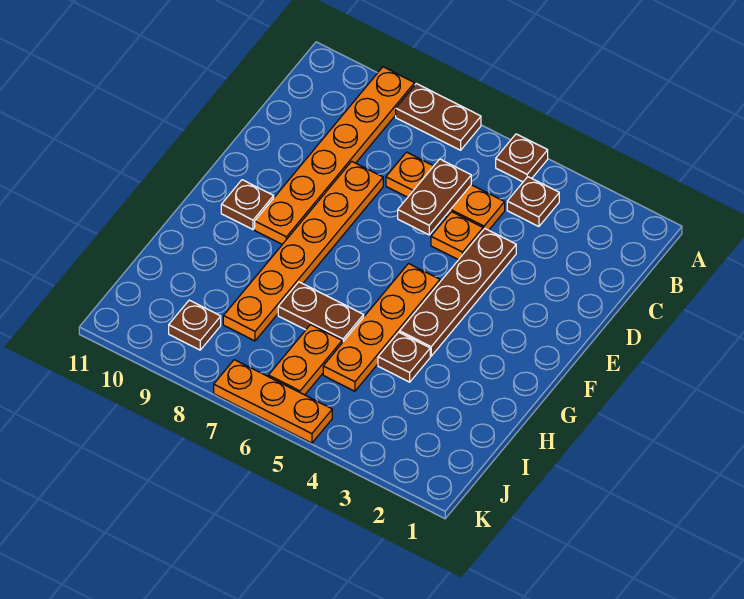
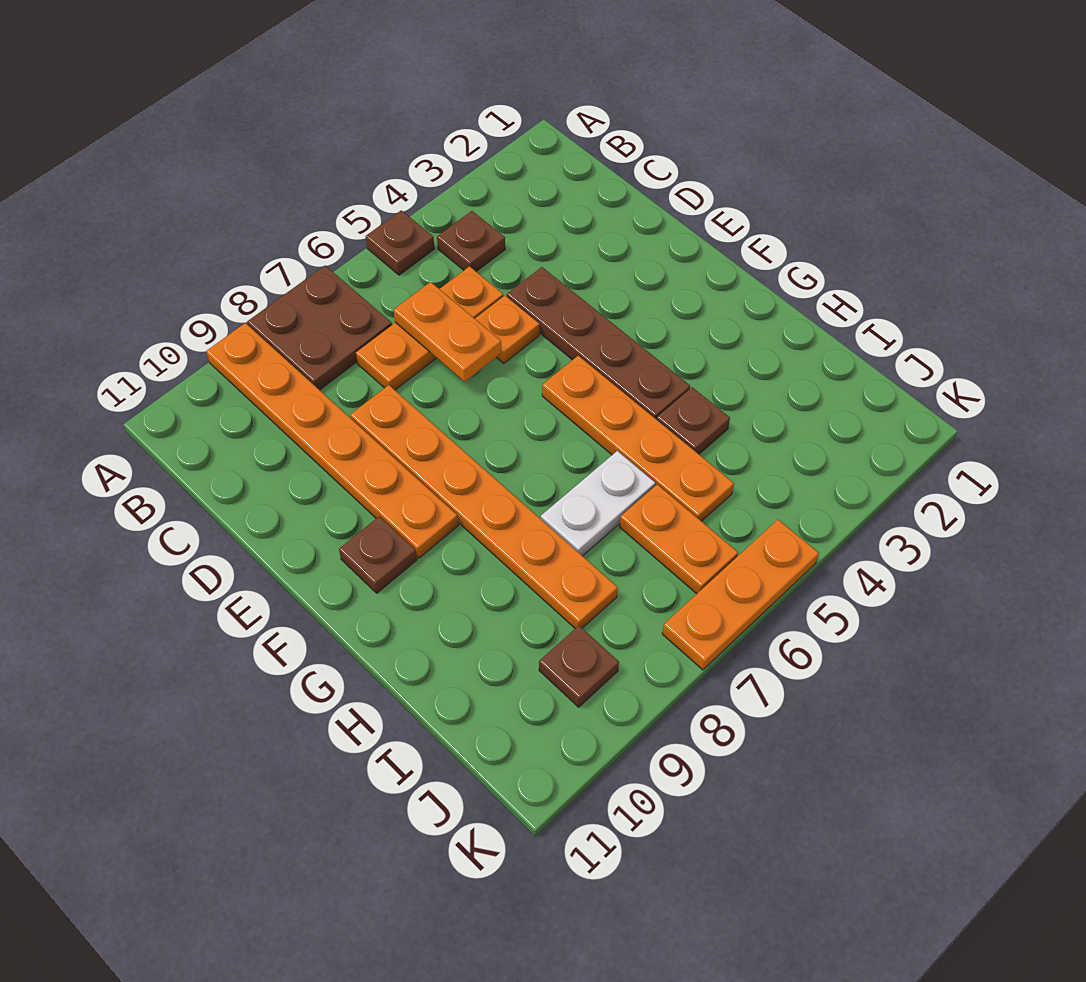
brown 1x2 plate [396,84,481,150] -> brown 2x2 plate [247,266,392,390]
brown 1x2 plate [398,159,471,235] -> orange 1x2 plate [394,282,502,382]
brown 1x2 plate [278,282,364,343] -> white 1x2 plate [541,451,655,556]

